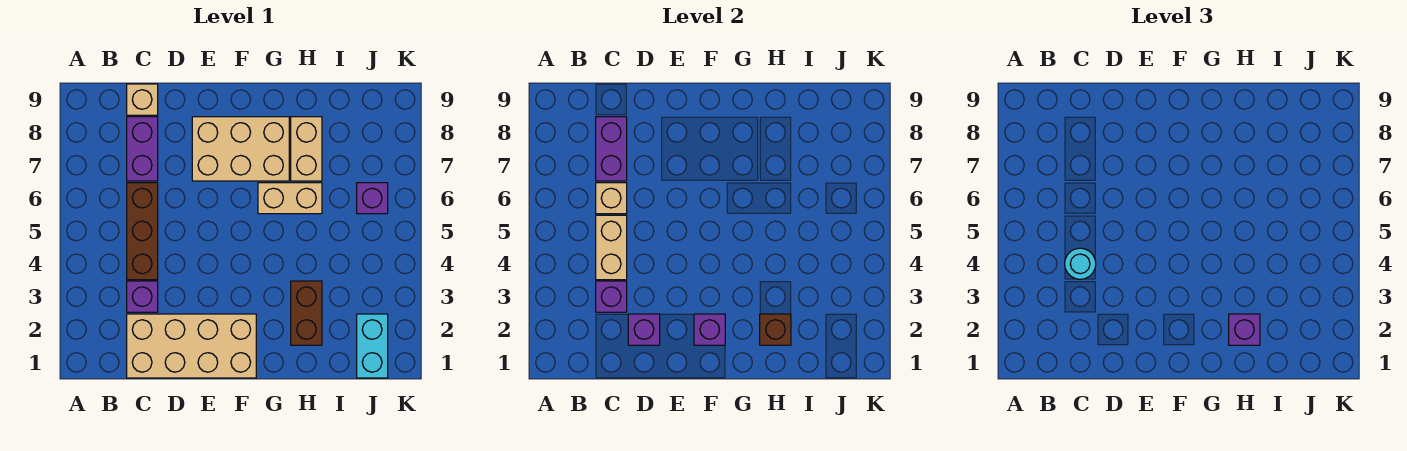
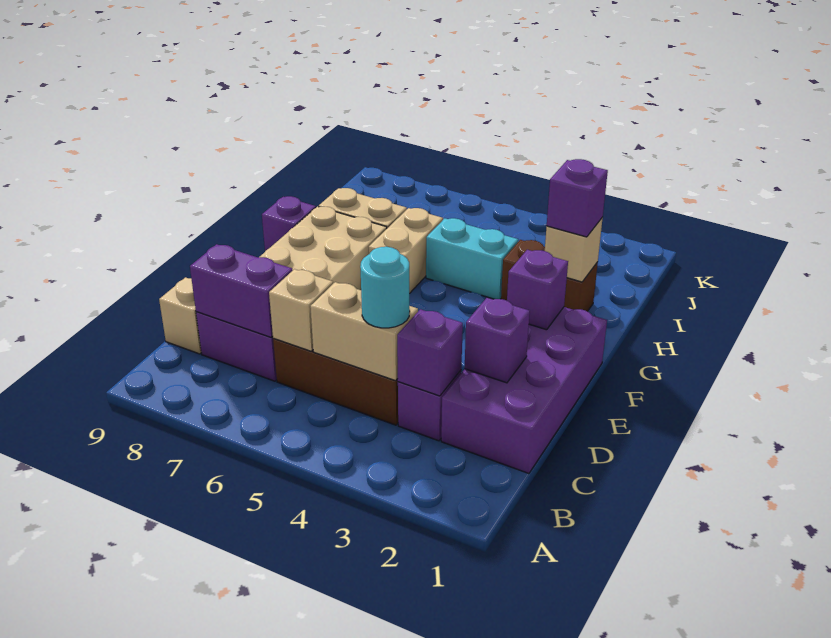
tan 2x4 brick [127,314,256,378] -> purple 2x4 brick [441,307,607,473]
brown 1x1 brick [760,314,791,345] -> tan 1x1 brick [545,217,603,282]
cyan 1x2 brick [357,314,388,378] -> cyan 1x2 brick moved to [426,218,518,299]
purple 1x1 brick [357,183,388,214] -> purple 1x1 brick moved to [262,196,316,251]

